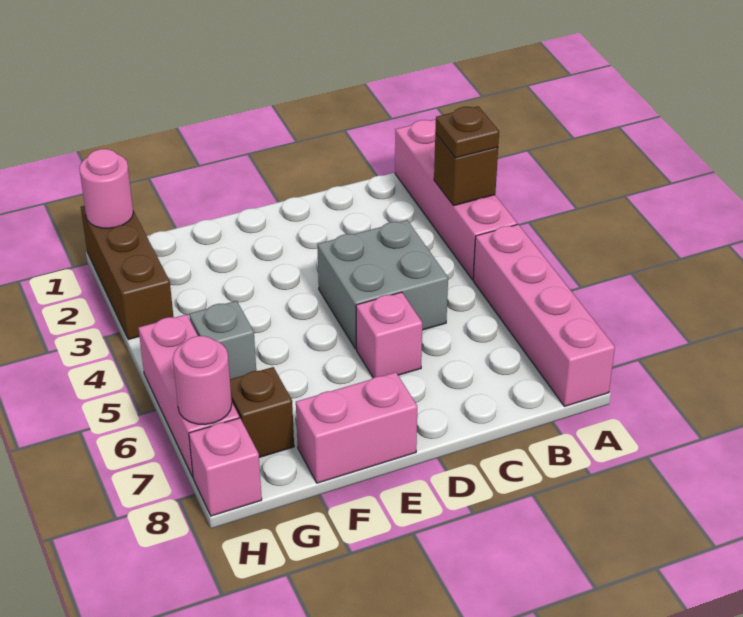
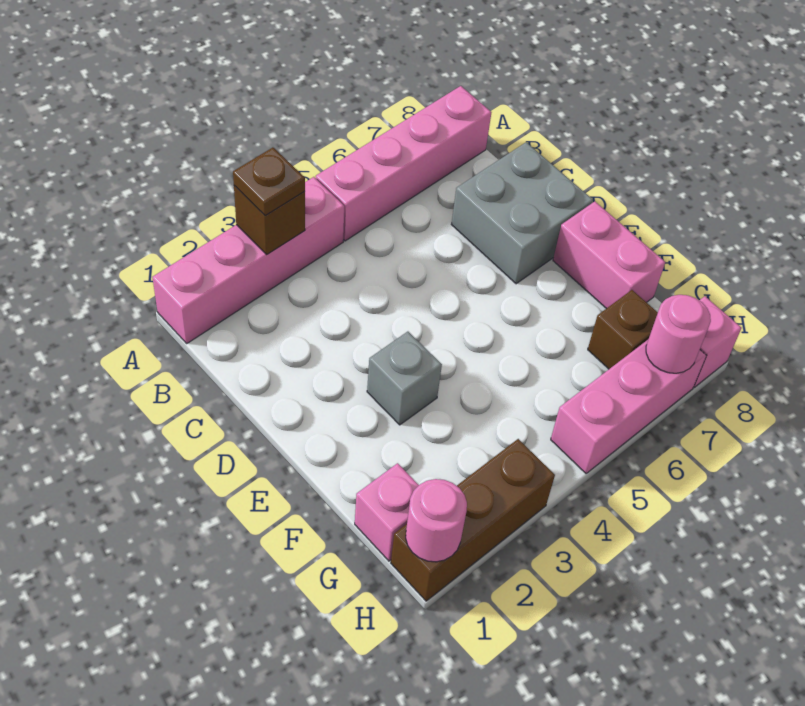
grey 2x2 brick [317,220,448,349] -> grey 2x2 brick moved to [451,142,593,284]
pink 1x1 brick [356,292,422,378] -> pink 1x1 brick moved to [355,463,419,561]
grey 1x1 brick [189,301,256,379] -> grey 1x1 brick moved to [367,332,442,425]

